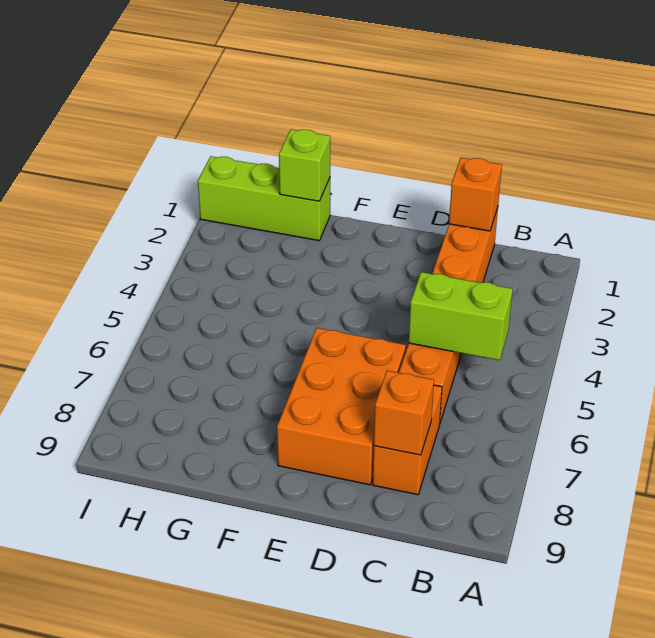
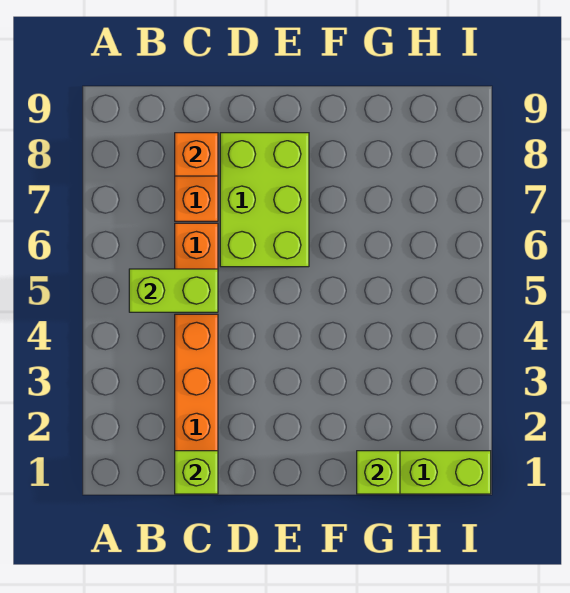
orange 1x1 brick [449,158,502,231] -> lime 1x1 brick [175,451,218,494]
orange 2x3 brick [277,328,406,485] -> lime 2x3 brick [220,133,309,267]

